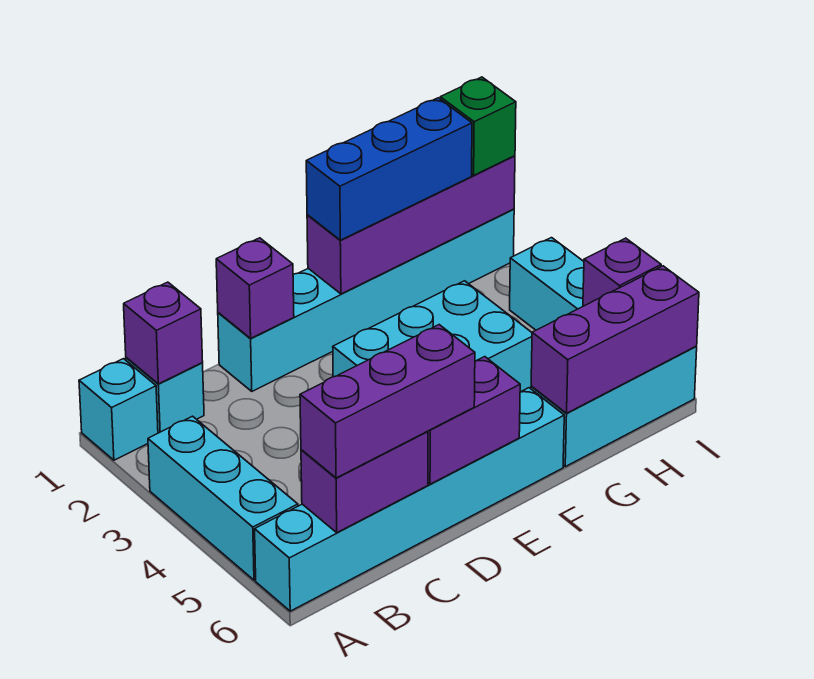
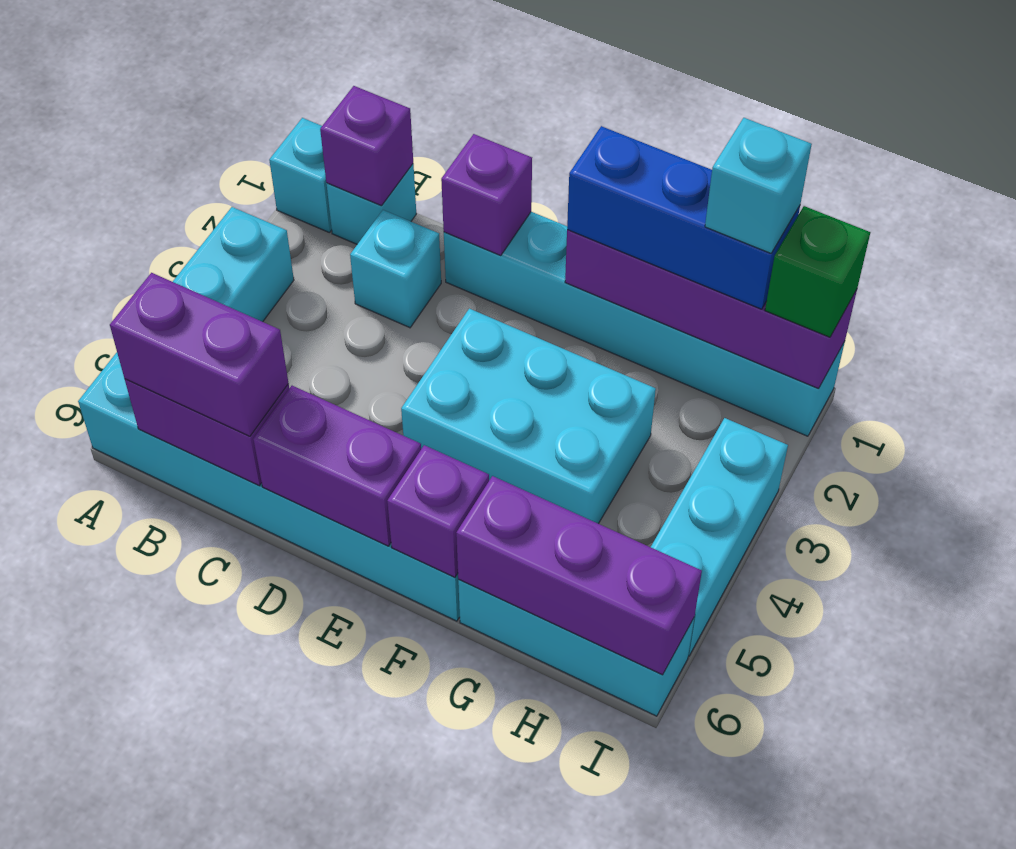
purple 1x3 brick [300,325,475,478] -> purple 1x2 brick [110,273,288,436]
none -> cyan 1x1 brick [350,210,441,328]
none -> cyan 1x1 brick [705,118,812,253]
purple 1x1 brick [583,238,661,306] -> purple 1x1 brick moved to [387,445,489,578]

